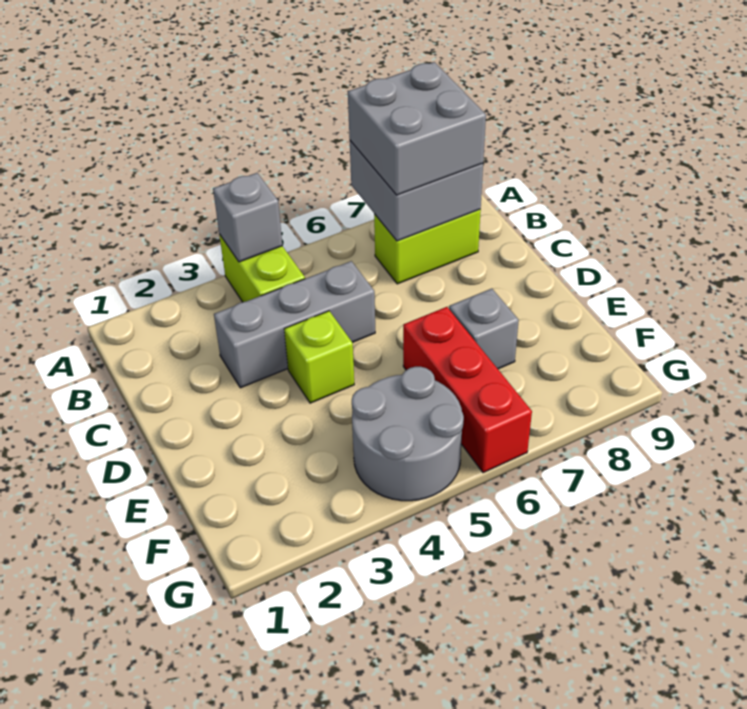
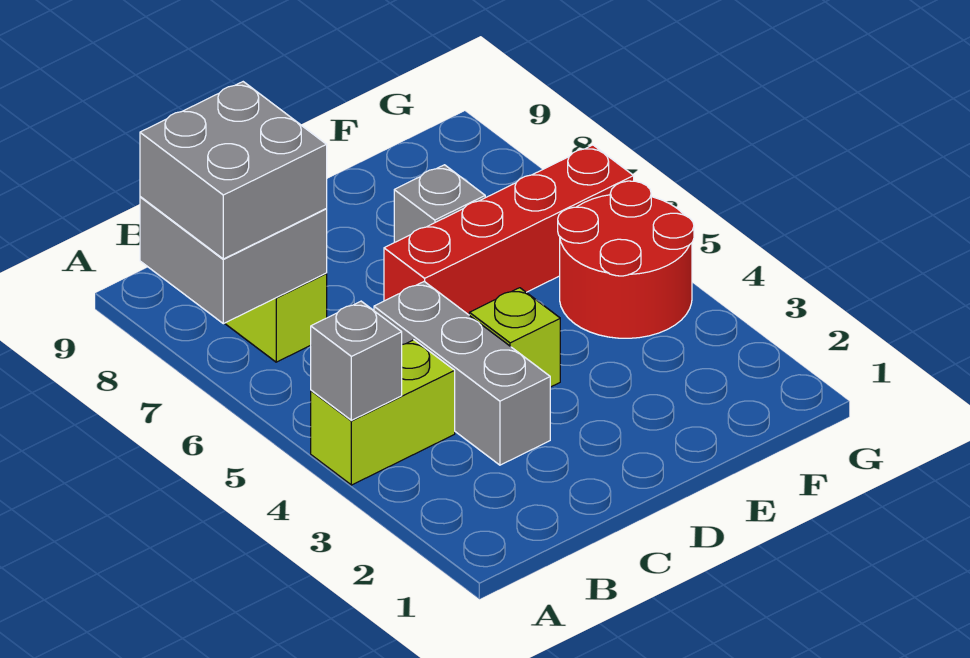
red 1x3 brick [403,307,532,473] -> red 1x4 brick [384,145,634,315]
grey 2x2 round brick [352,367,464,501] -> red 2x2 round brick [558,181,694,338]

